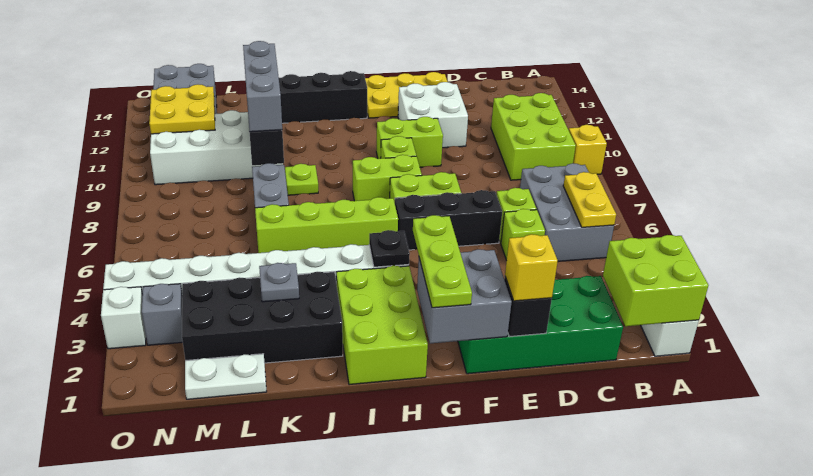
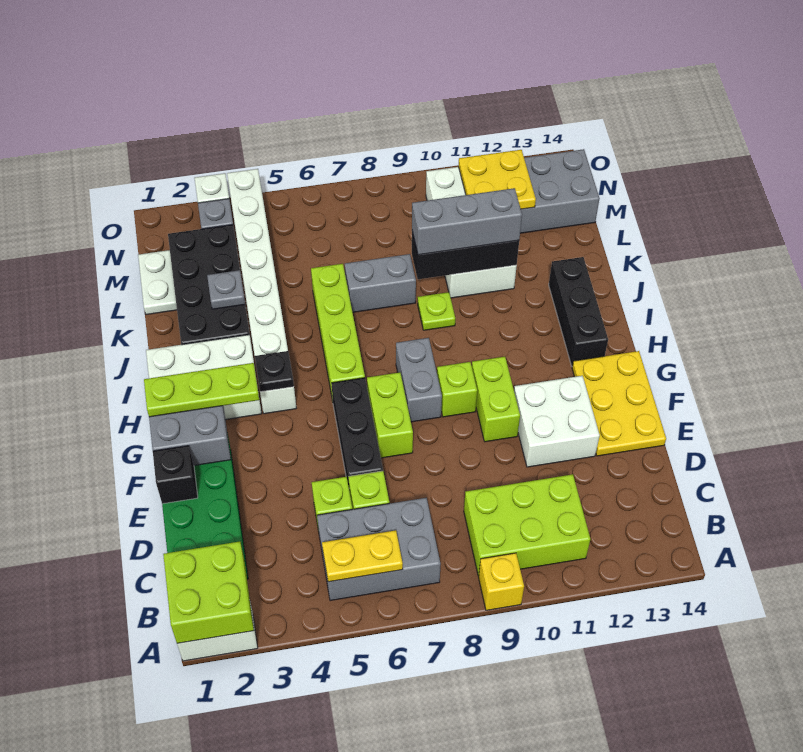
yellow 1x1 brick [505,234,558,301] -> none
lime 1x2 brick [353,155,422,201] -> grey 1x2 brick [396,338,442,422]
lime 2x3 brick [336,266,428,385] -> white 2x3 brick [146,335,262,420]

